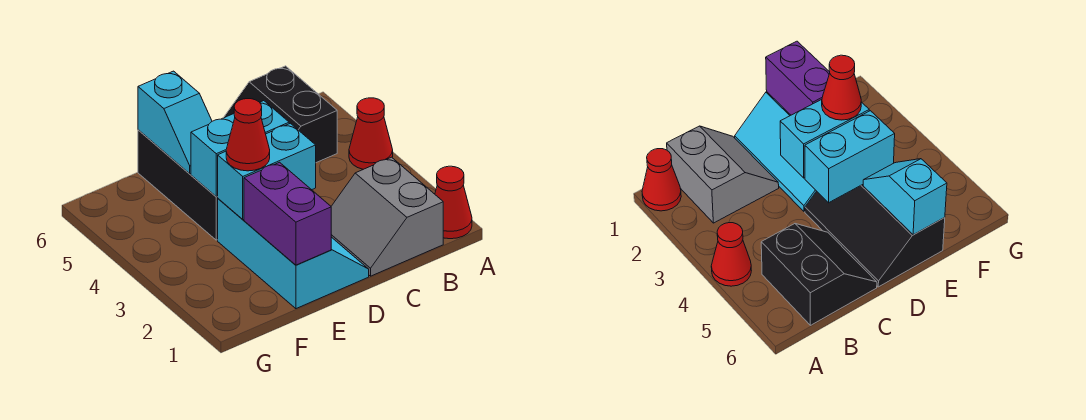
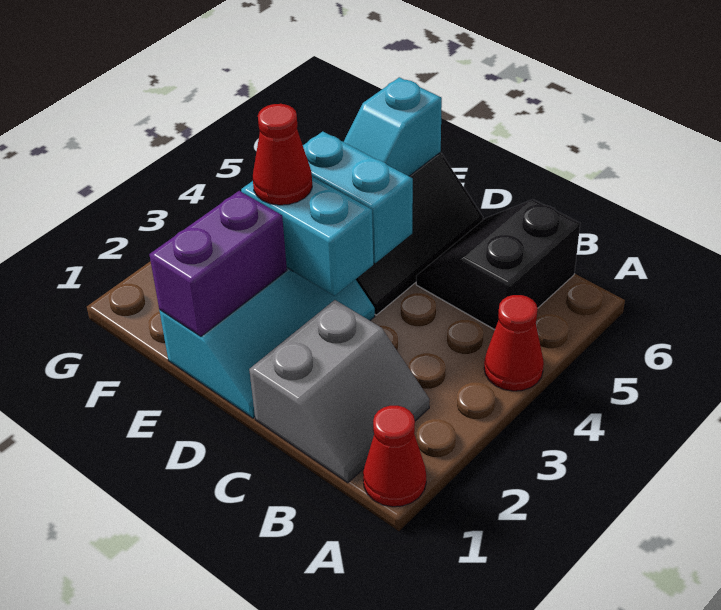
grey 2x2 slope [331,157,443,276] -> grey 2x2 slope turned to [249,300,429,483]

